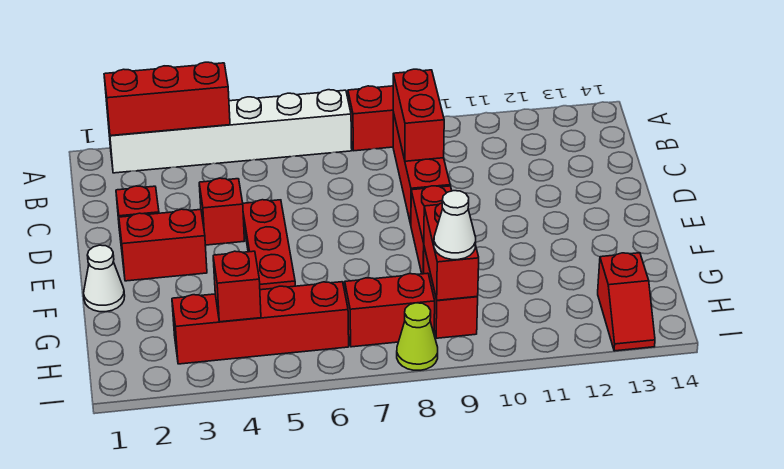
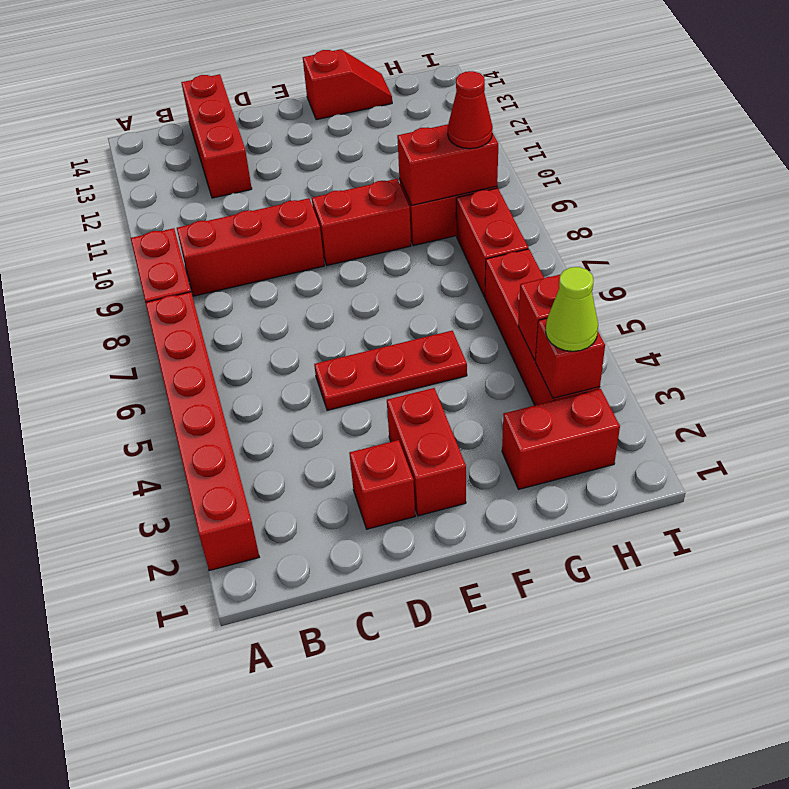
white 1x6 brick [108,90,352,173] -> red 1x6 brick [145,292,259,571]
red 1x3 brick [104,62,230,136] -> red 1x3 brick moved to [181,74,252,198]
red 1x2 brick [393,69,444,161] -> red 1x2 brick moved to [502,389,620,489]
red 1x1 brick [199,178,244,245] -> red 1x1 brick moved to [536,319,605,398]
white 1x1 cone [84,245,125,312] -> none
white 1x1 cone [434,191,476,260] -> red 1x1 cone [448,71,493,149]
red 1x2 slope [598,253,655,351] -> red 1x2 slope moved to [303,49,392,120]
lime 1x1 cone [397,303,438,370] -> lime 1x1 cone moved to [546,267,598,351]

